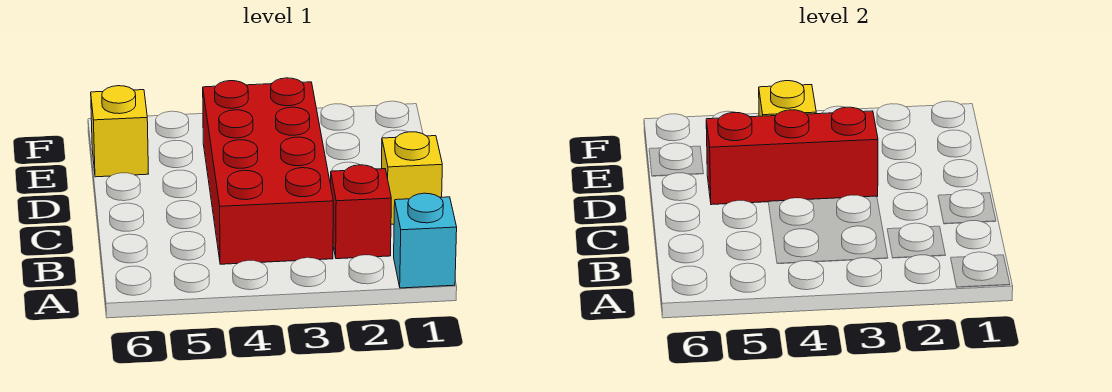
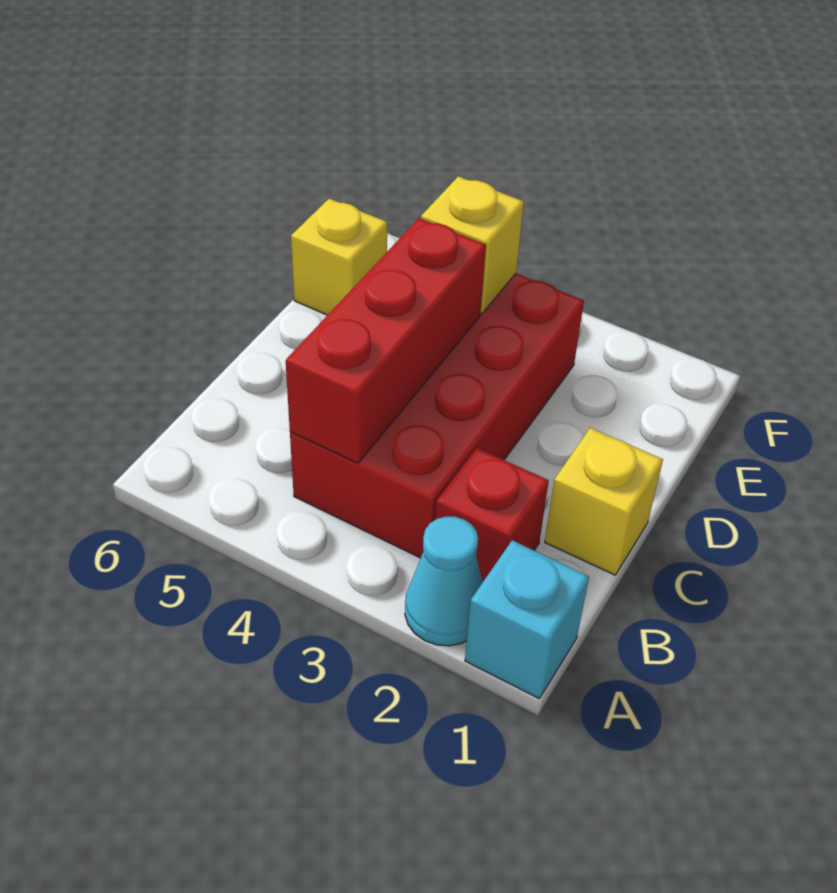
none -> cyan 1x1 cone [405,517,483,646]
red 1x3 brick [706,107,878,205] -> red 1x3 brick turned to [286,218,486,463]

